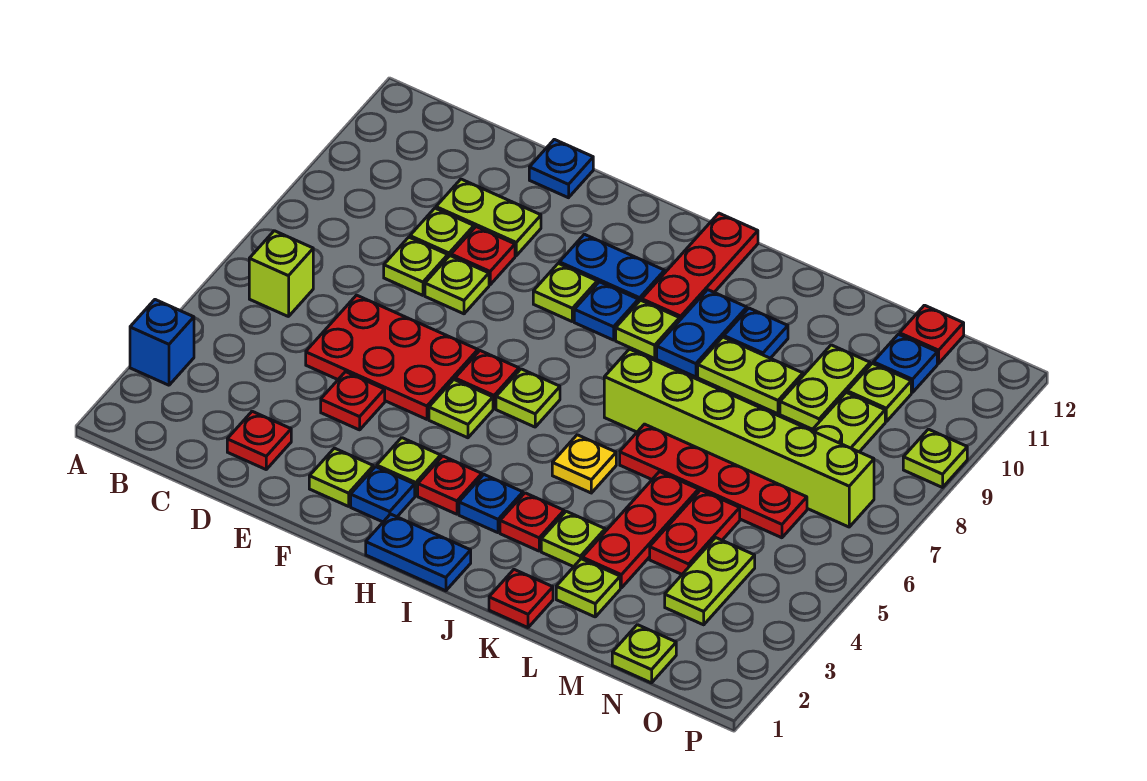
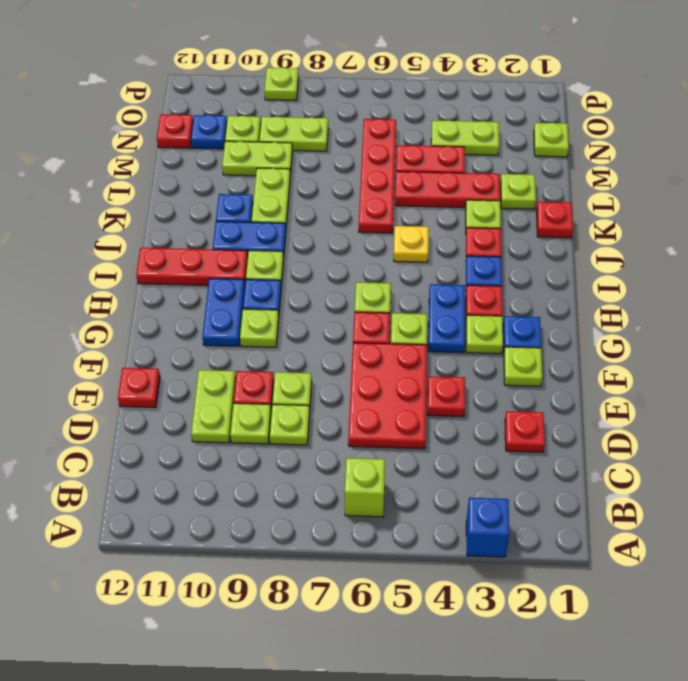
blue 1x1 plate [529,139,593,198] -> red 1x1 plate [118,368,160,408]
blue 1x2 plate [366,514,471,591] -> blue 1x2 plate moved to [428,284,465,353]
lime 1x6 brick [604,349,874,527] -> none

